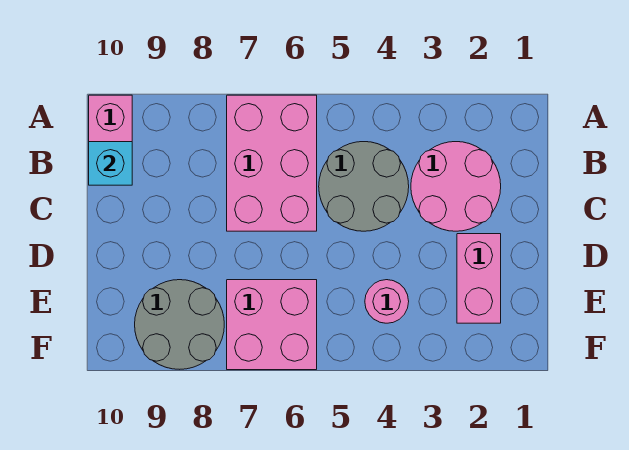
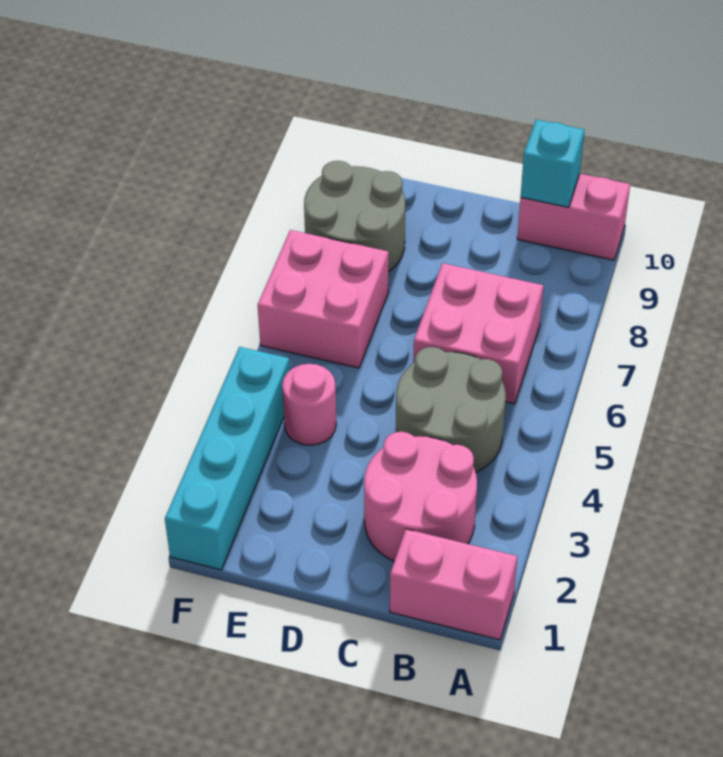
pink 2x3 brick [227,95,317,231] -> pink 2x2 brick [413,263,544,404]
pink 1x2 brick [457,234,501,323] -> pink 1x2 brick moved to [390,529,517,640]
none -> cyan 1x4 brick [165,347,290,570]

